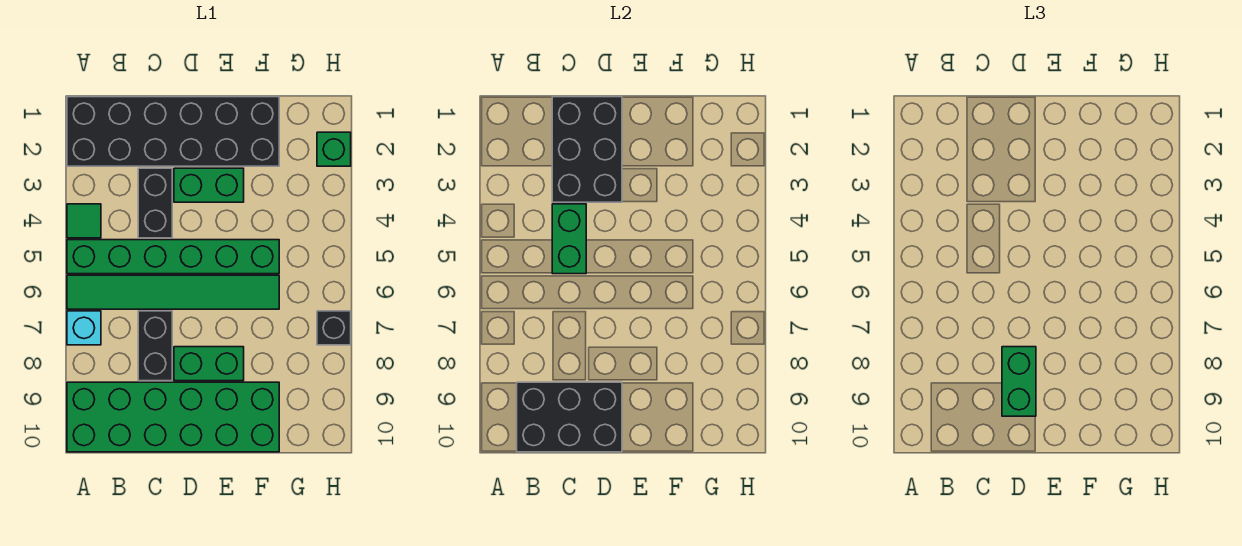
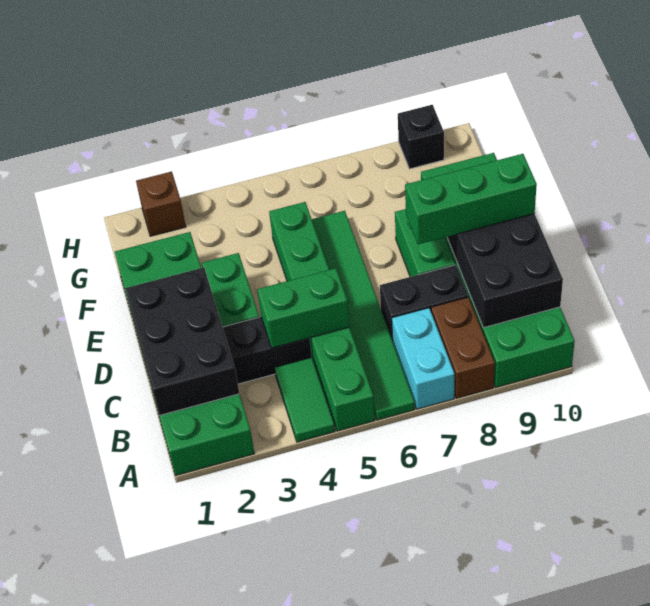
black 2x6 brick [67,97,279,166] -> green 2x6 brick [115,232,254,476]
green 1x1 tile [67,204,101,238] -> green 1x2 tile [275,357,335,442]
cyan 1x1 brick [67,311,101,345] -> cyan 1x2 brick [392,308,455,409]
none -> brown 1x2 brick [431,297,495,398]
black 2x3 brick [552,97,622,202] -> black 2x3 brick turned to [125,268,239,416]
green 1x2 brick [1002,347,1036,416] -> green 1x3 brick [405,154,537,244]
green 1x1 brick [317,132,351,166] -> brown 1x1 brick [136,172,186,236]
black 1x1 brick [317,311,351,345] -> black 1x1 brick moved to [398,105,444,169]

